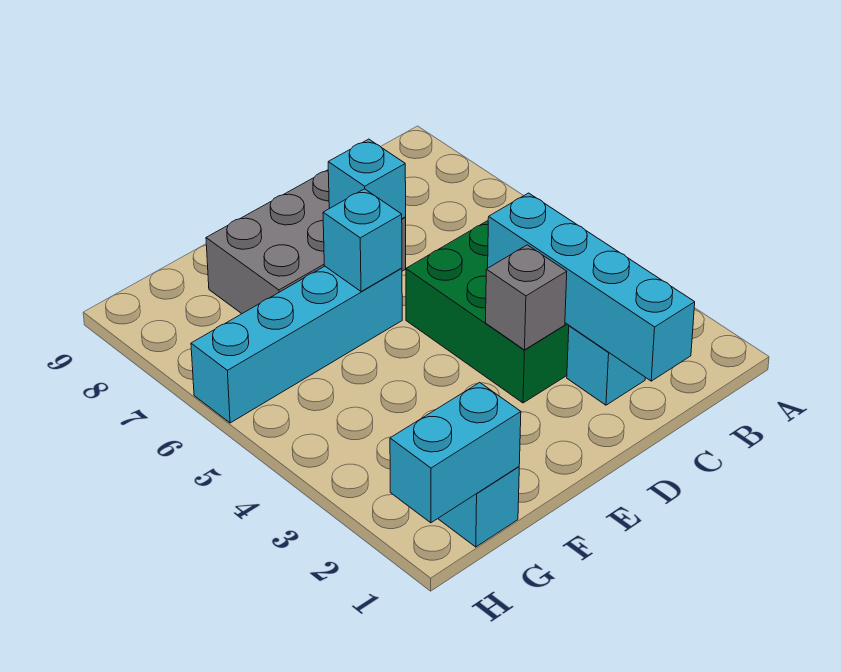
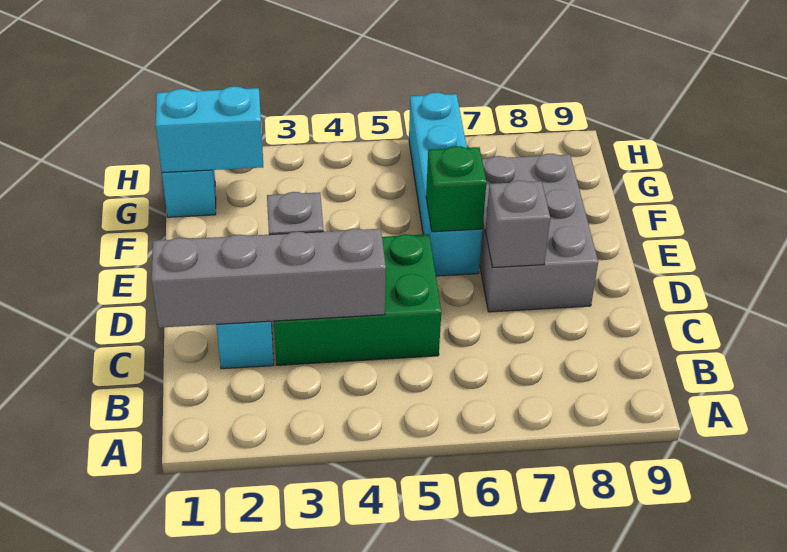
cyan 1x4 brick [488,193,695,381] -> grey 1x4 brick [152,229,386,328]
cyan 1x1 brick [328,139,406,219] -> grey 1x1 brick [485,180,550,268]
cyan 1x1 brick [323,189,402,292] -> green 1x1 brick [426,146,486,232]
cyan 1x2 brick [390,383,521,523] -> cyan 1x2 brick turned to [156,86,263,172]

